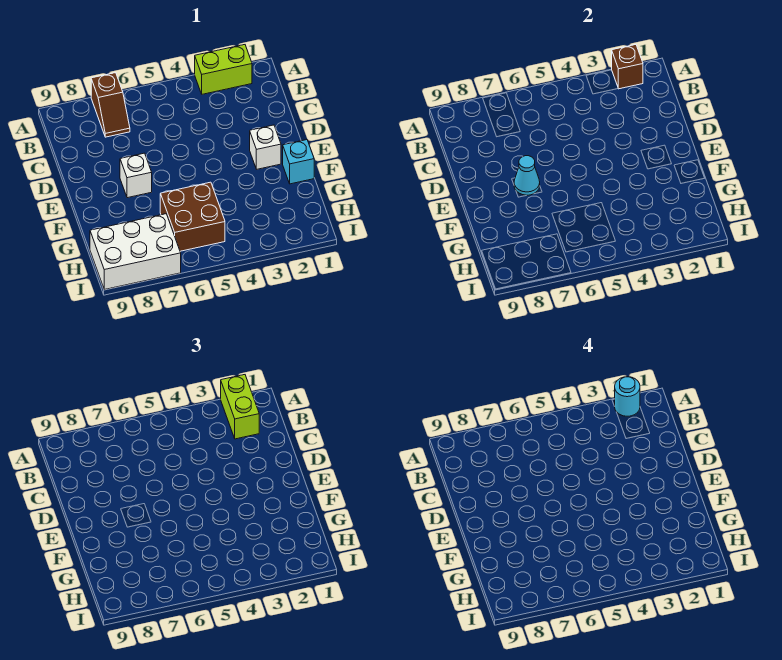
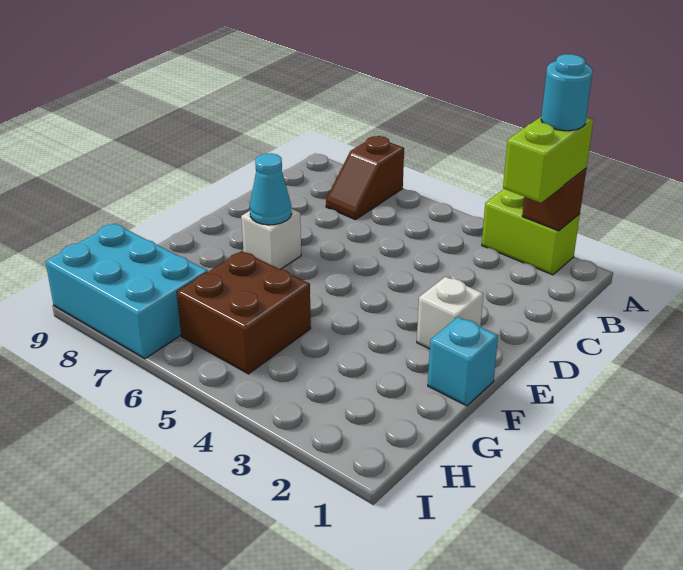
white 2x3 brick [90,214,181,290] -> cyan 2x3 brick [45,223,208,359]

